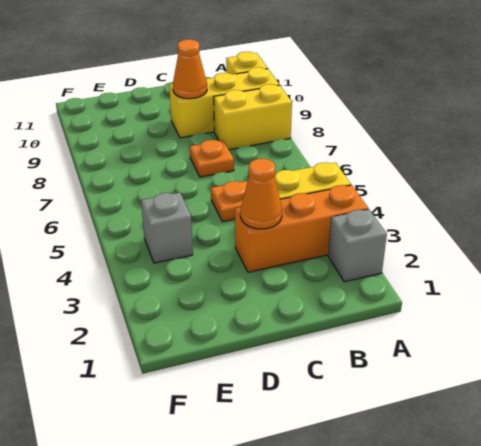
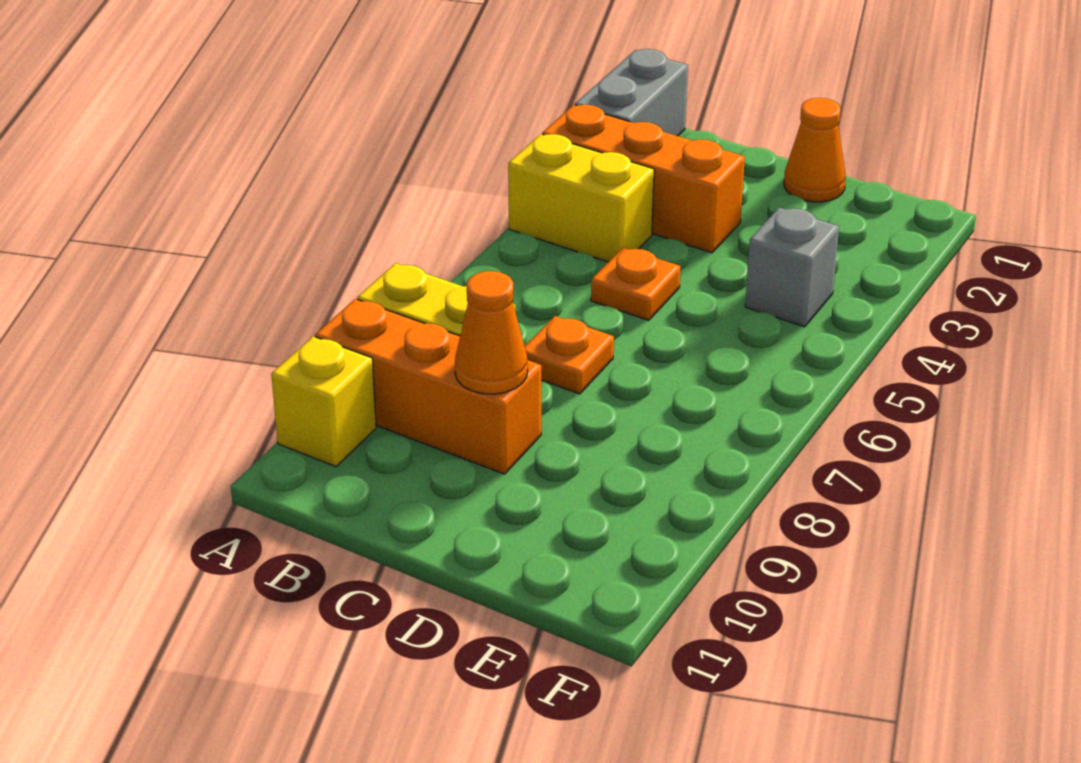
grey 1x1 brick [328,209,387,282] -> grey 1x2 brick [575,49,688,136]
yellow 1x3 brick [169,67,279,138] -> orange 1x3 brick [315,299,542,474]
orange 1x1 cone [240,158,282,229] -> orange 1x1 cone moved to [784,98,846,202]

